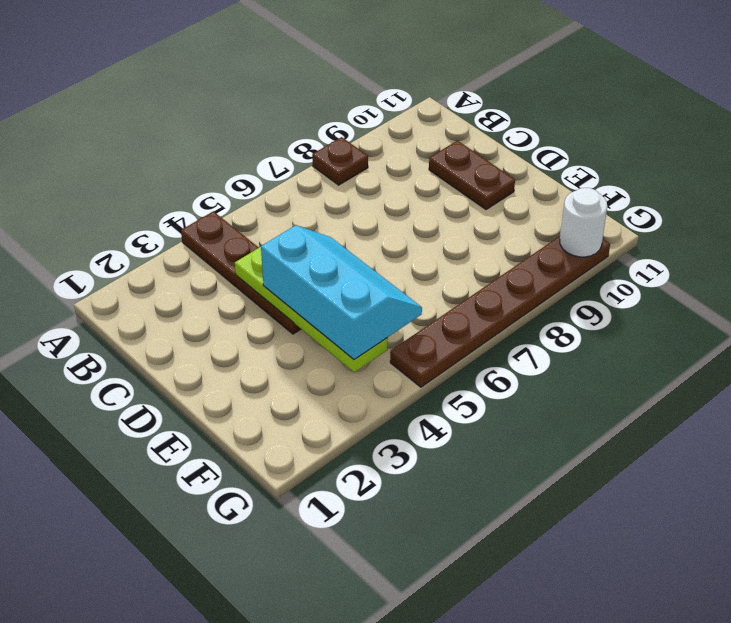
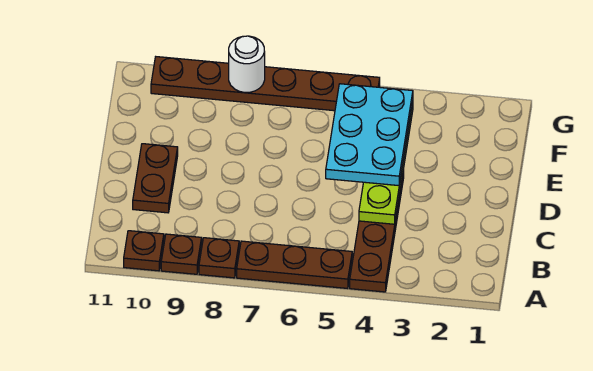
none -> brown 1x3 plate [237,241,352,288]
none -> brown 1x1 plate [161,234,202,274]
none -> brown 1x1 plate [124,231,164,271]
cyan 2x3 slope [261,225,422,359] -> cyan 2x3 plate [326,84,413,186]
white 1x1 round brick [560,188,607,257] -> white 1x1 round brick moved to [229,36,265,93]

